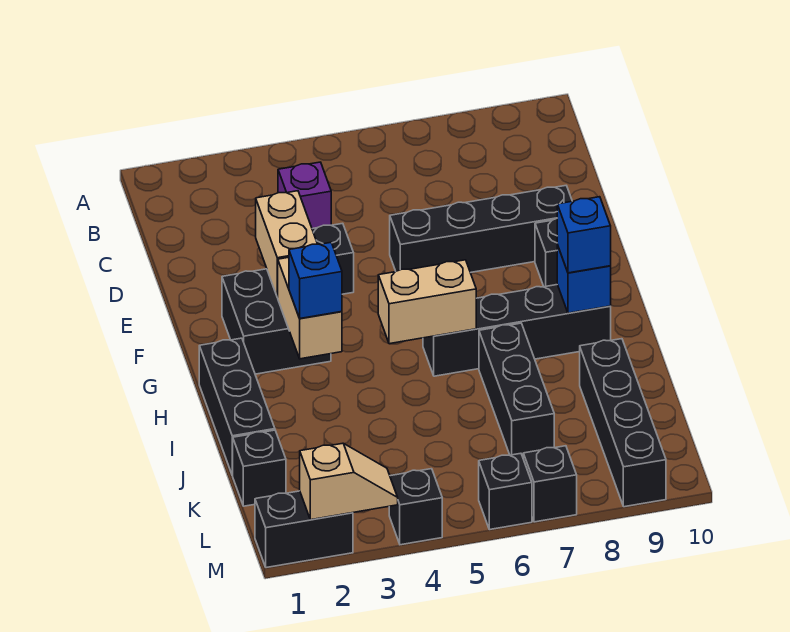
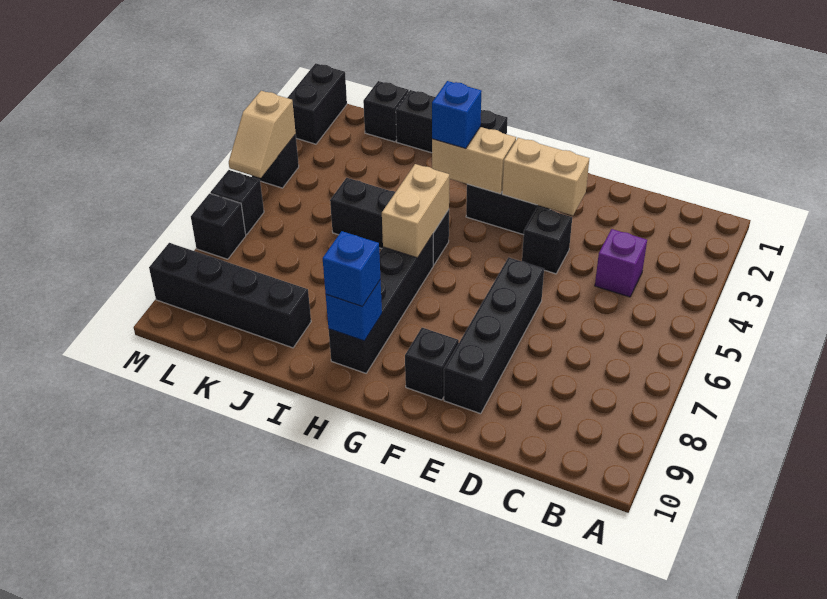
black 1x3 brick [479,323,554,457] -> black 1x3 brick moved to [330,178,449,265]
tan 1x2 slope [300,443,398,520] -> tan 1x2 slope moved to [229,91,296,178]

